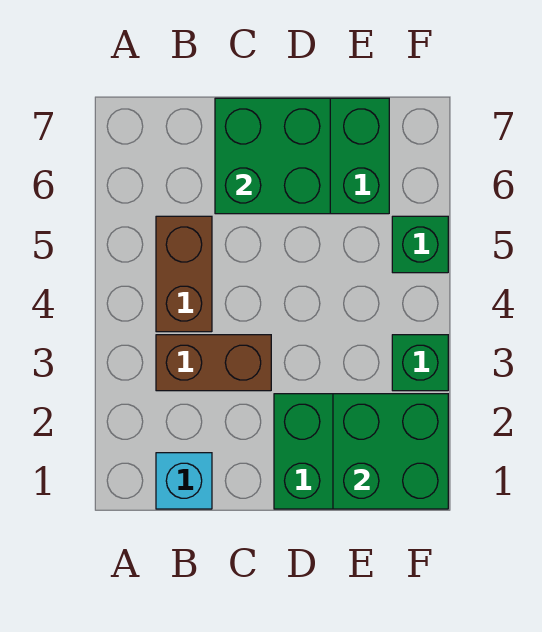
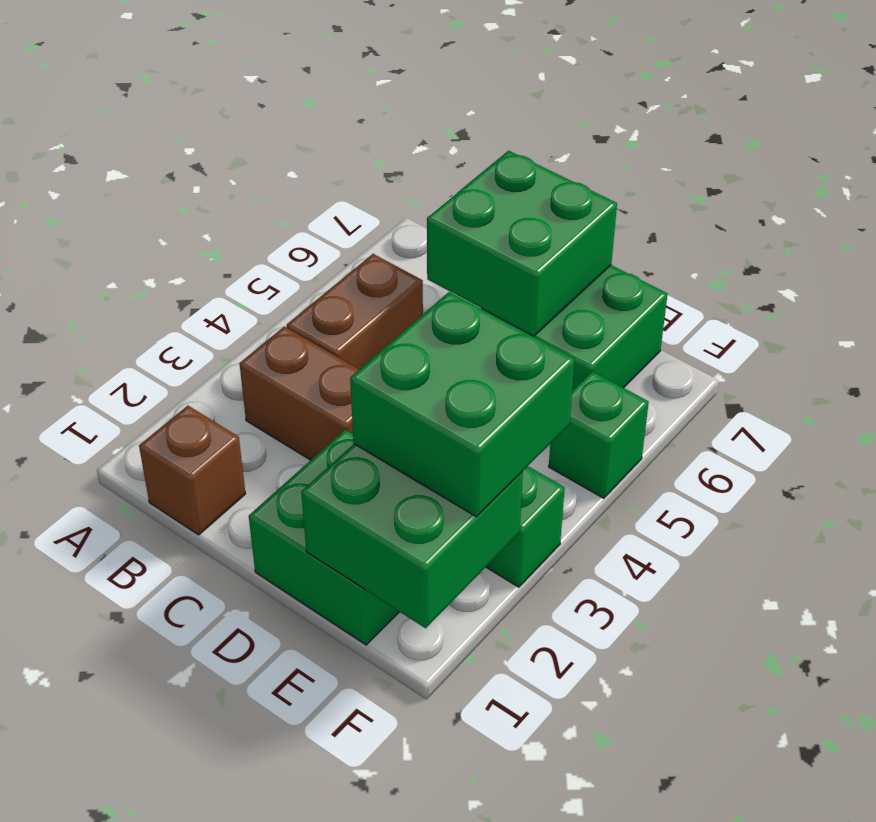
cyan 1x1 brick [156,453,212,509] -> brown 1x1 brick [139,406,246,535]
none -> green 2x2 brick [350,292,575,517]

